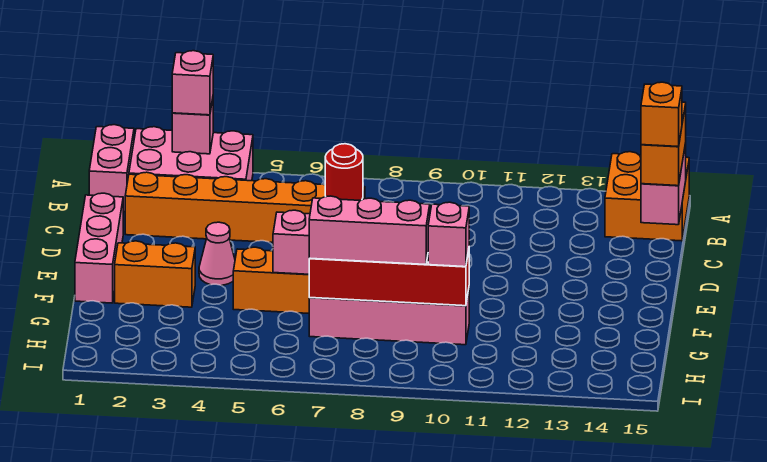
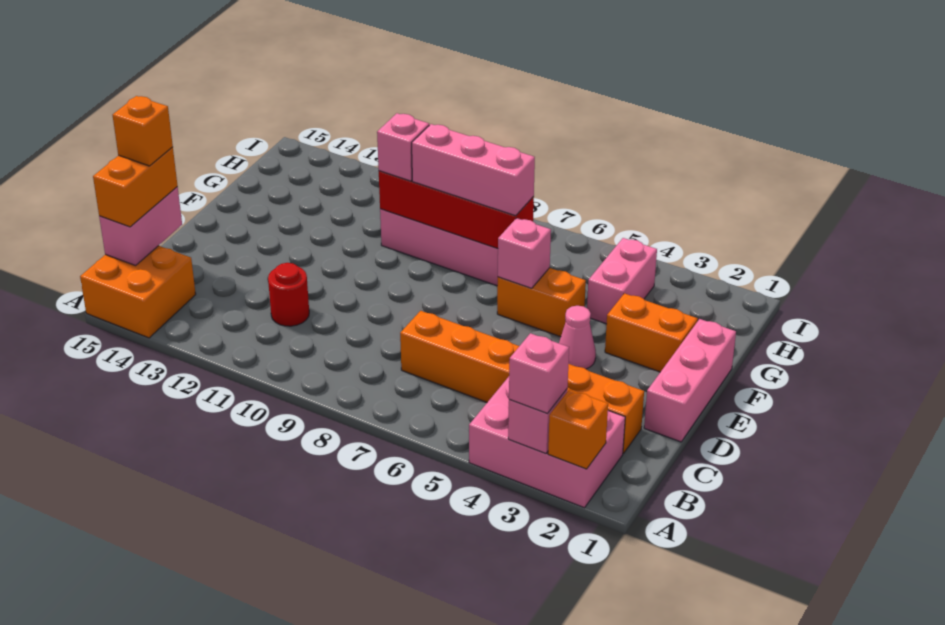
pink 1x2 brick [89,125,134,212] -> pink 1x2 brick moved to [587,238,657,324]
none -> orange 1x1 brick [548,389,608,469]
red 1x1 round brick [325,144,363,201] -> red 1x1 round brick moved to [268,263,309,326]

